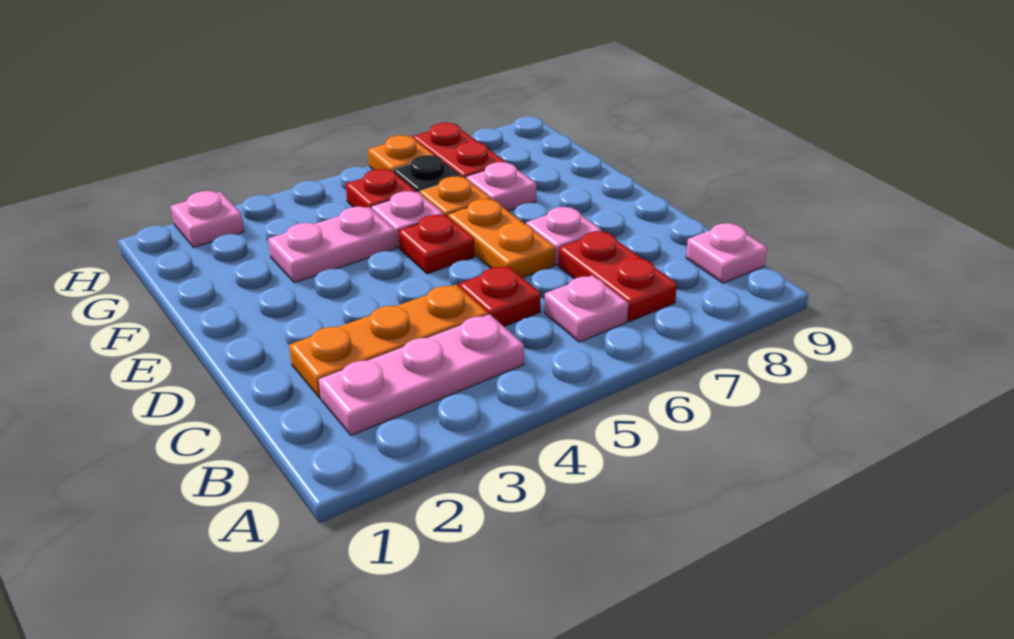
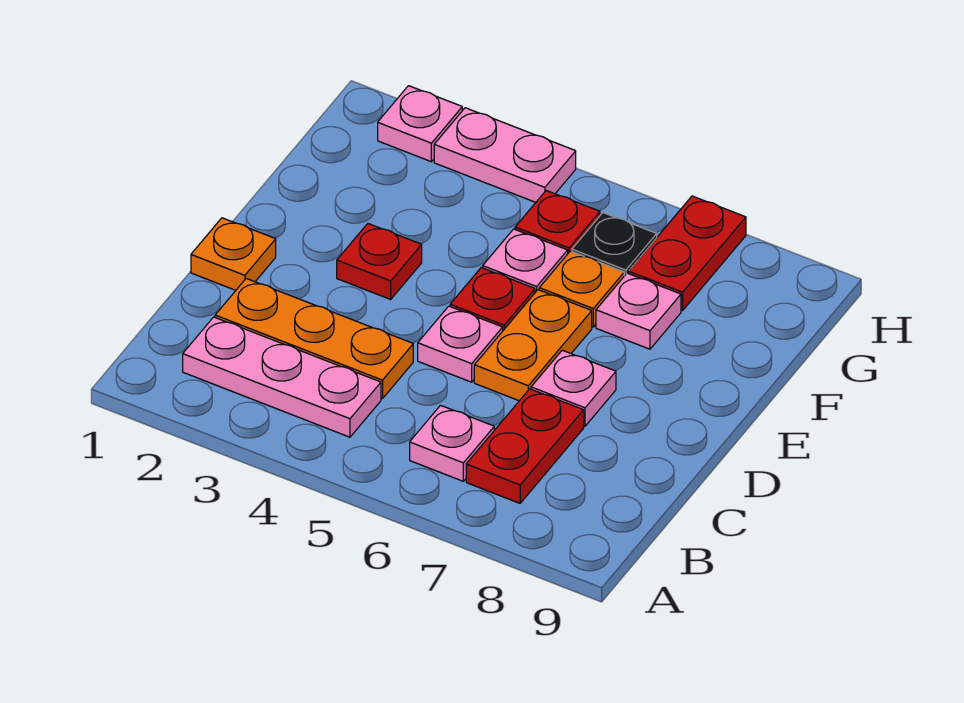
pink 1x1 plate [686,223,767,283] -> pink 1x1 plate moved to [418,306,503,382]
red 1x1 plate [459,266,541,326] -> red 1x1 plate moved to [337,224,422,299]
pink 1x2 plate [268,207,396,283] -> pink 1x2 plate moved to [434,108,576,202]
orange 1x1 plate [368,135,435,171] -> orange 1x1 plate moved to [191,218,276,290]

